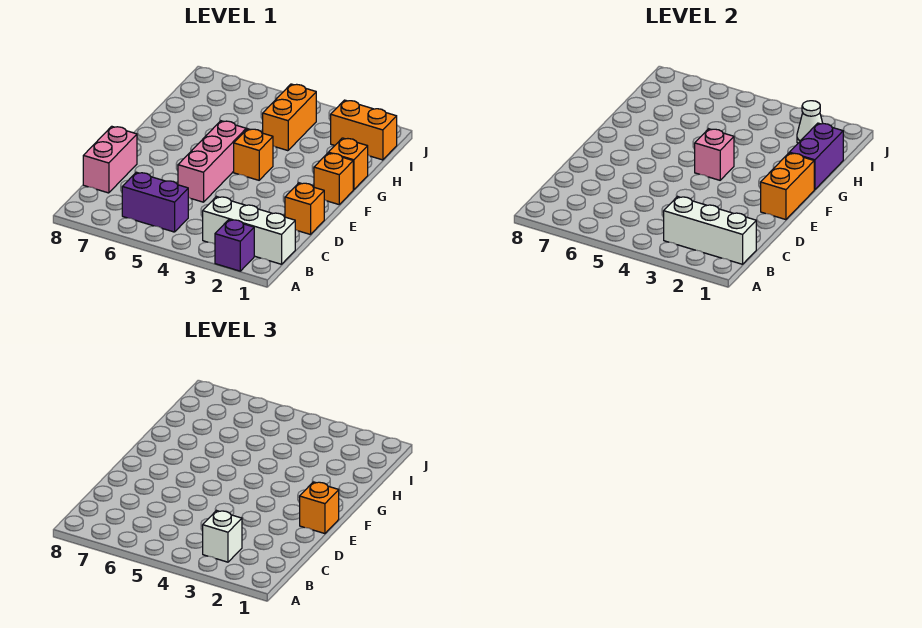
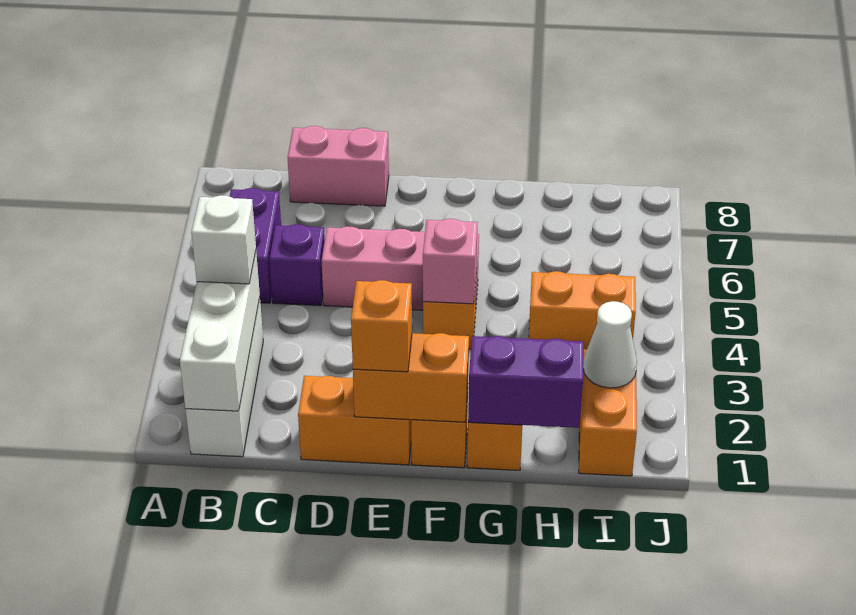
purple 1x1 brick [215,220,254,271] -> purple 1x1 brick moved to [269,224,325,306]
orange 1x1 brick [285,183,324,235] -> orange 1x2 brick [298,376,411,465]

